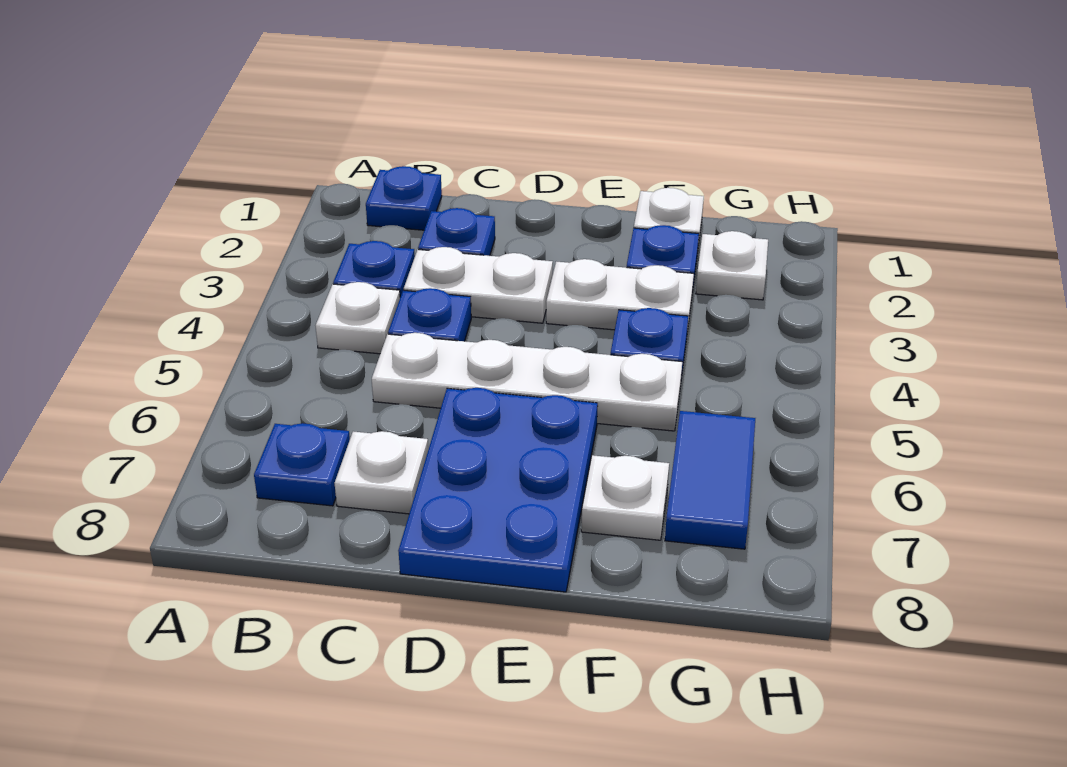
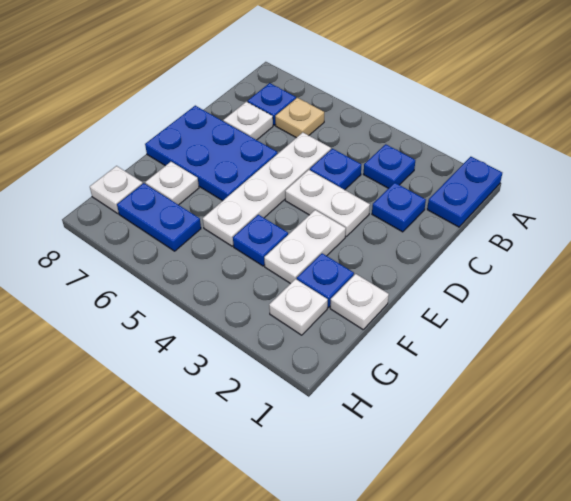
blue 1x1 plate [366,166,442,230] -> blue 1x2 plate [427,157,502,227]
white 1x1 plate [316,282,400,354] -> white 1x1 plate moved to [90,166,143,213]
none -> tan 1x1 plate [275,98,324,138]
white 1x2 plate [404,247,553,323] -> white 1x2 plate turned to [285,170,370,236]
blue 1x2 tile [665,411,755,549] -> blue 1x2 plate [117,183,201,251]

